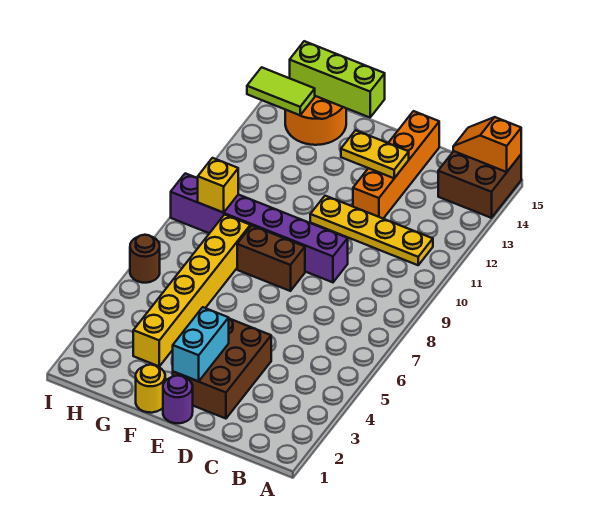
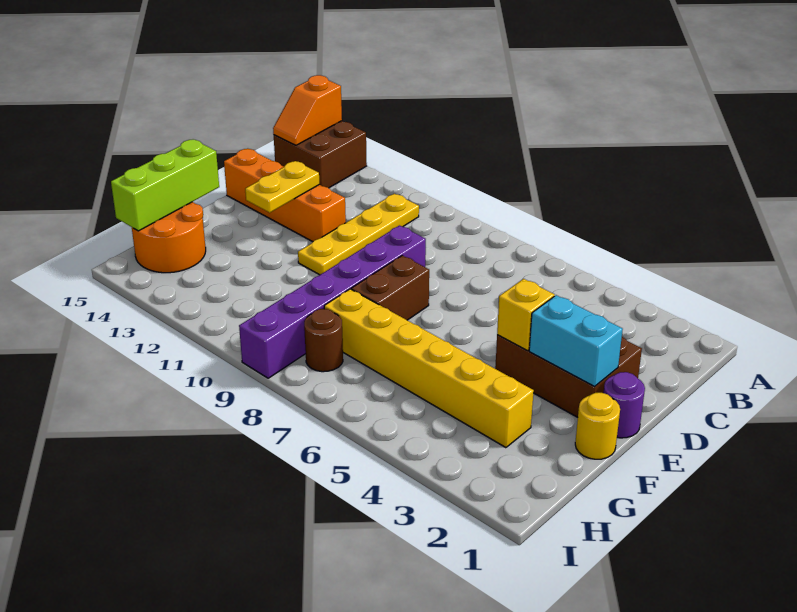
yellow 1x1 brick [197,158,238,213] -> yellow 1x1 brick moved to [497,279,554,351]
lime 1x2 tile [247,67,315,115] -> none
brown 1x1 round brick [130,235,160,283] -> brown 1x1 round brick moved to [304,309,343,372]

